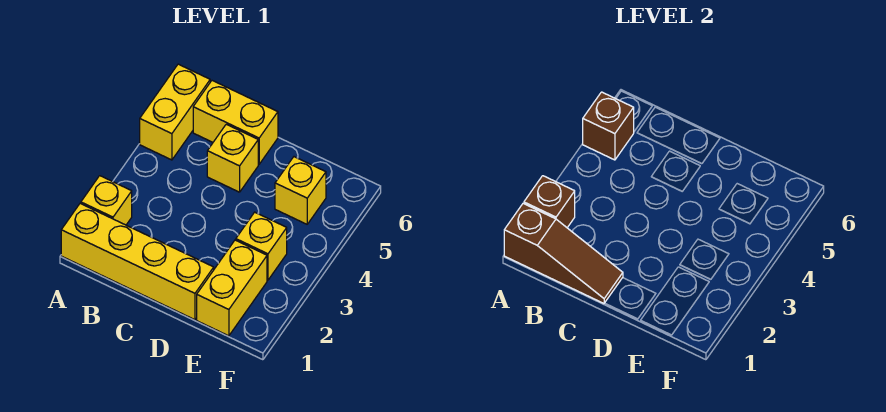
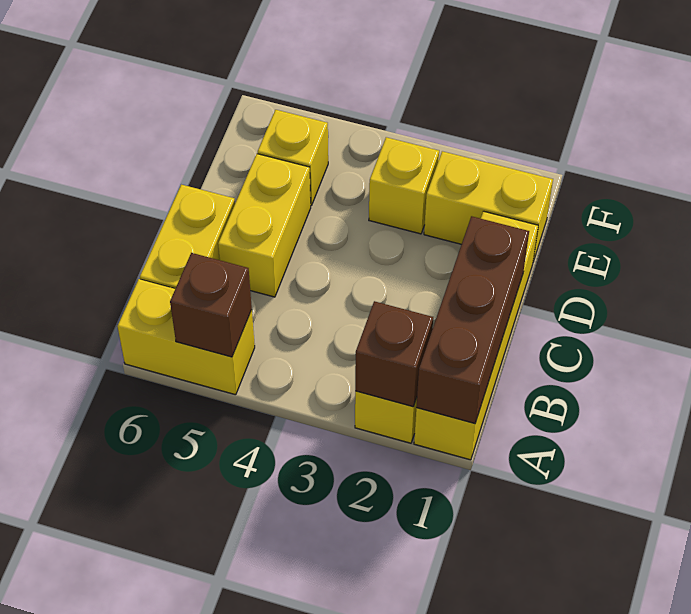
brown 1x3 slope [504,204,623,303] -> brown 1x3 brick [416,216,529,423]
yellow 1x1 brick [207,124,258,192] -> yellow 1x2 brick [218,154,311,297]

